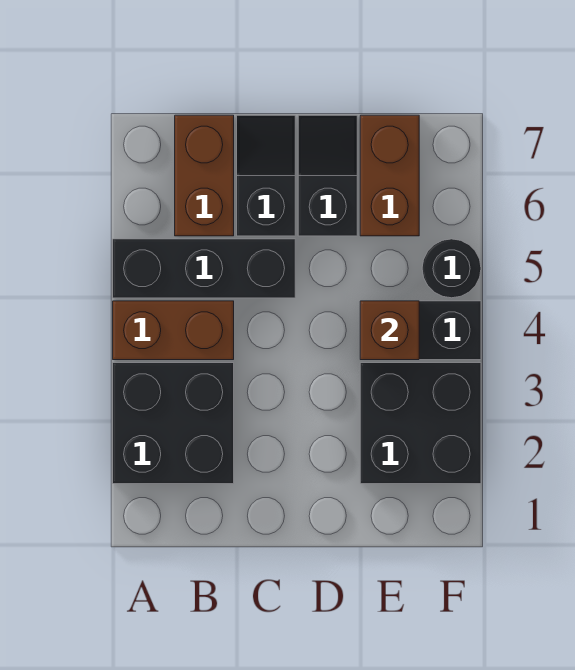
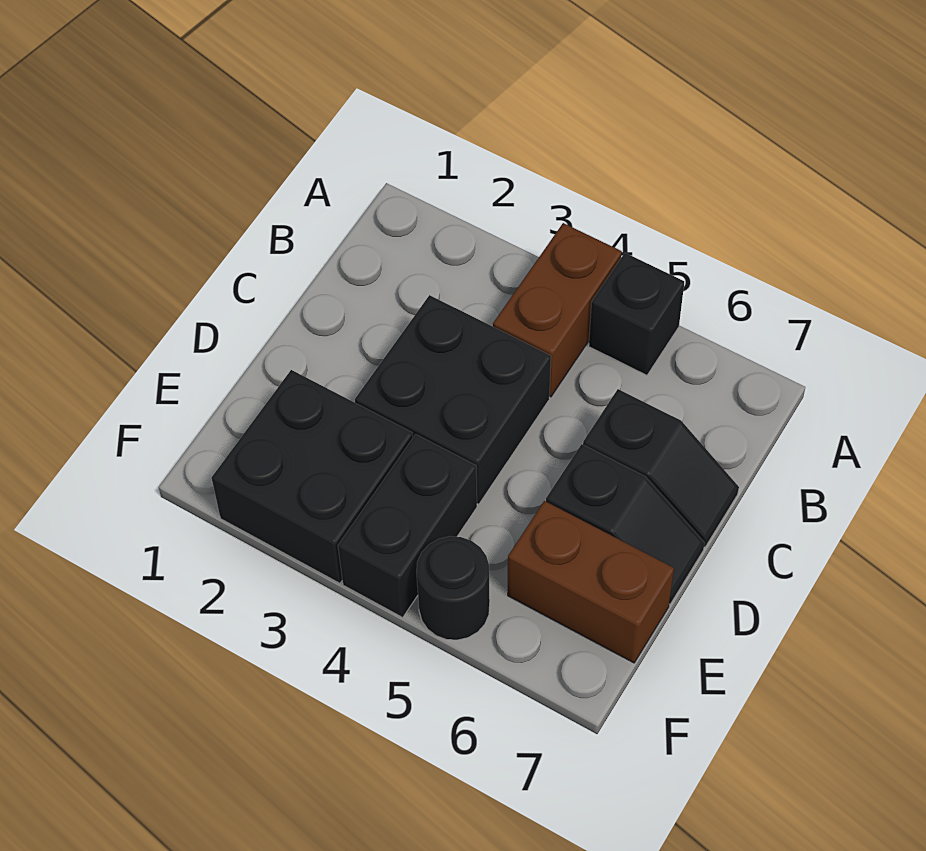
black 2x2 brick [113,363,234,484] -> black 2x2 brick moved to [355,295,551,504]
black 1x3 brick [113,239,295,298] -> black 1x1 brick [589,253,684,375]
brown 1x2 brick [175,115,234,236] -> none
brown 1x1 brick [360,301,419,360] -> none

